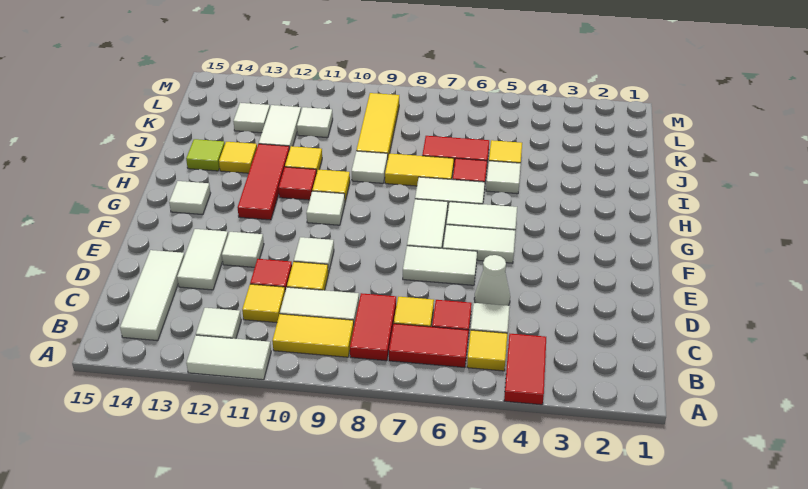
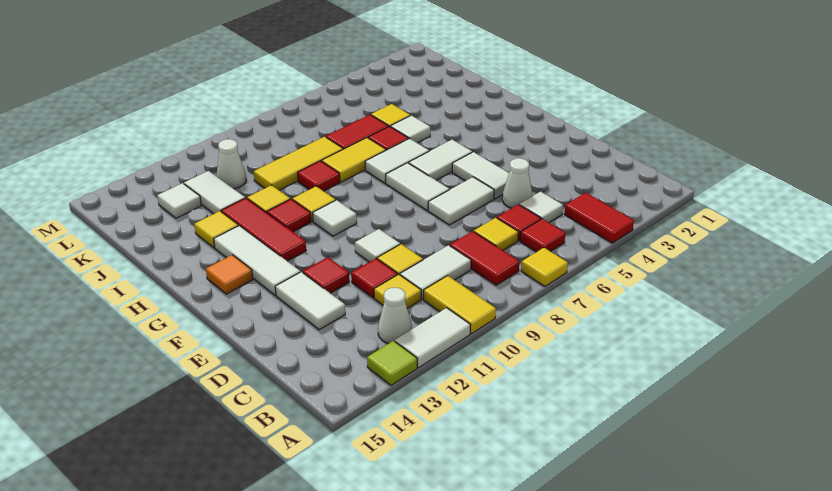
yellow 1x1 tile [467,330,507,371] -> yellow 1x1 tile moved to [521,248,568,286]
red 1x2 tile [389,324,469,368] -> red 1x1 tile [520,219,565,252]
yellow 1x2 tile [272,314,354,357] -> yellow 1x2 tile turned to [424,276,496,334]
white 1x1 tile [196,308,241,339] -> white 1x1 cone [378,288,412,343]
white 1x3 tile [120,250,185,341] -> white 1x3 tile moved to [214,226,300,295]
white 1x1 tile [222,232,264,267] -> red 1x1 tile [303,257,349,293]
white 1x2 tile [443,225,515,263] -> white 1x2 tile turned to [452,152,509,199]
white 1x1 tile [169,181,211,215] -> orange 1x1 tile [206,255,253,294]
white 1x1 tile [352,151,388,183] -> red 1x1 tile [298,161,340,191]
lime 1x1 tile [186,139,225,171] -> lime 1x1 tile moved to [367,341,417,385]
yellow 1x3 tile [356,93,399,156] -> yellow 1x3 tile turned to [254,137,343,190]
white 1x1 tile [297,107,333,138] -> white 1x1 cone [216,139,246,189]

